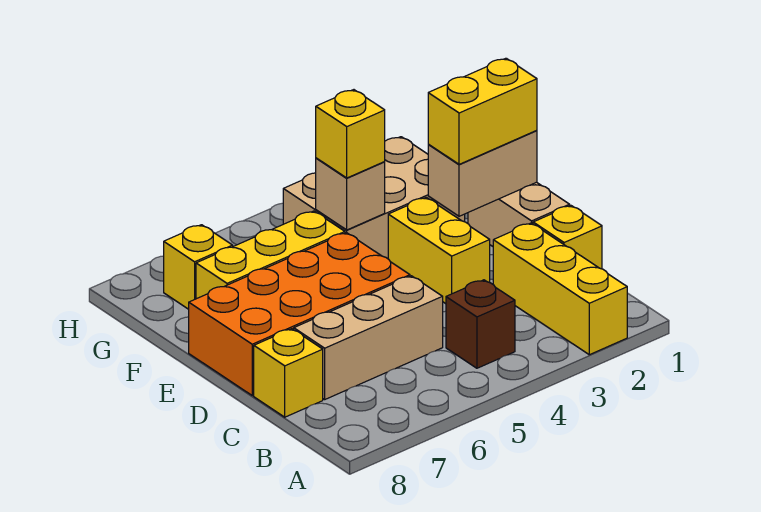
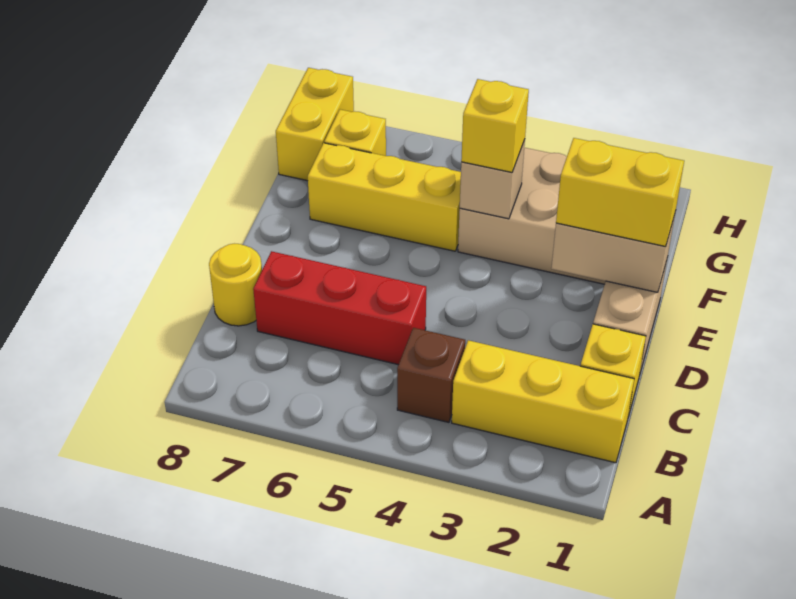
yellow 1x3 brick [493,223,627,355] -> yellow 1x3 brick turned to [452,340,634,463]
tan 1x3 brick [294,276,443,399] -> red 1x3 brick [253,251,426,365]
yellow 1x1 brick [254,329,323,417] -> yellow 1x1 round brick [209,244,262,326]
yellow 1x2 brick [388,197,490,304] -> yellow 1x2 brick moved to [276,68,354,181]
orange 2x4 brick [189,233,410,396] -> none

